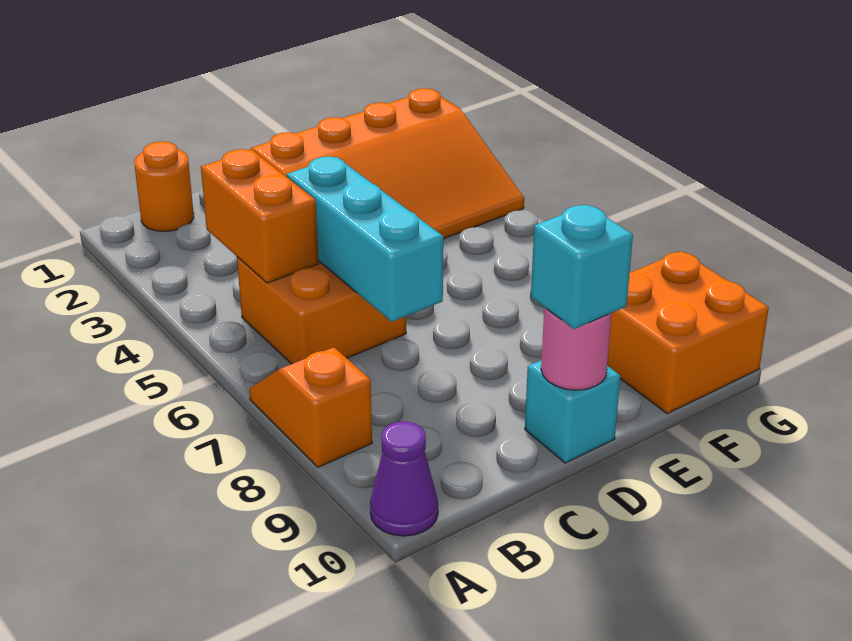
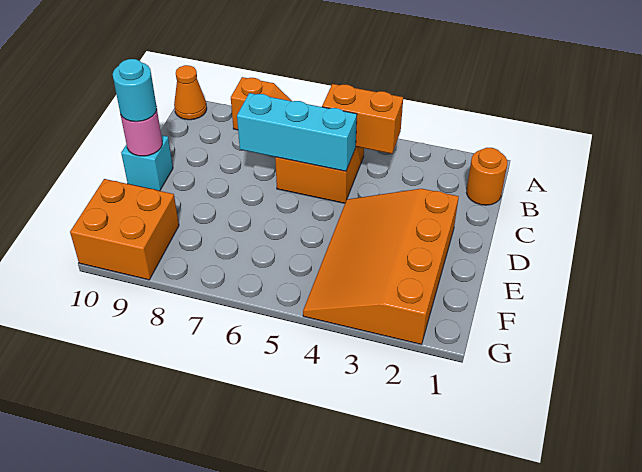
purple 1x1 cone [370,422,438,536] -> orange 1x1 cone [174,65,207,120]
cyan 1x1 brick [531,205,633,329] -> cyan 1x1 round brick [113,59,157,122]

